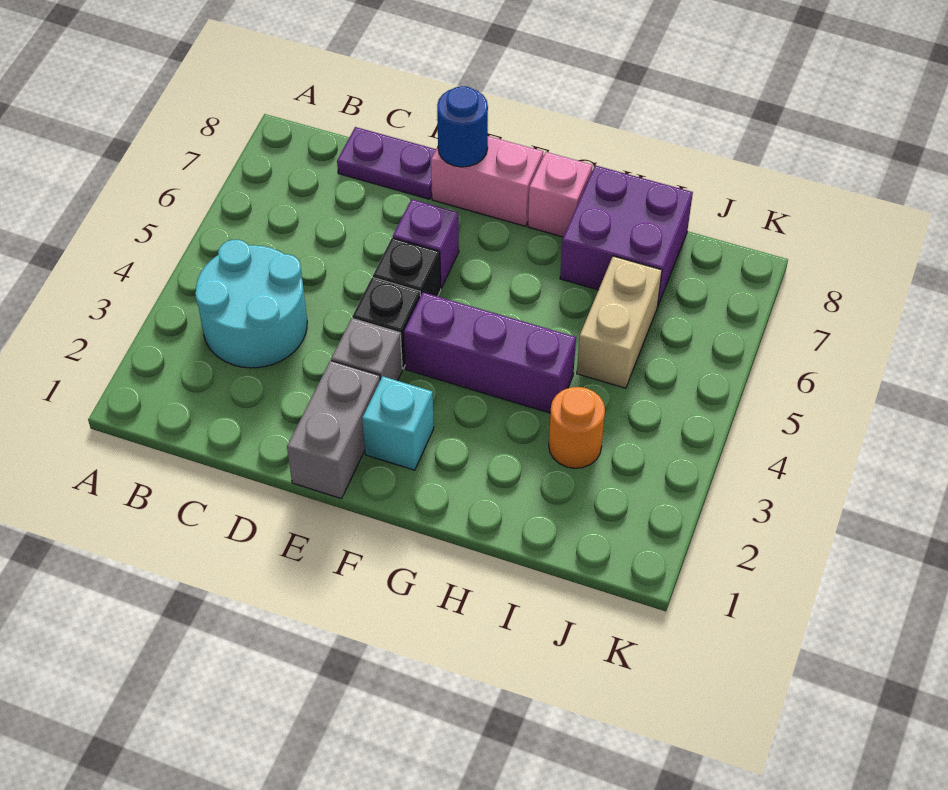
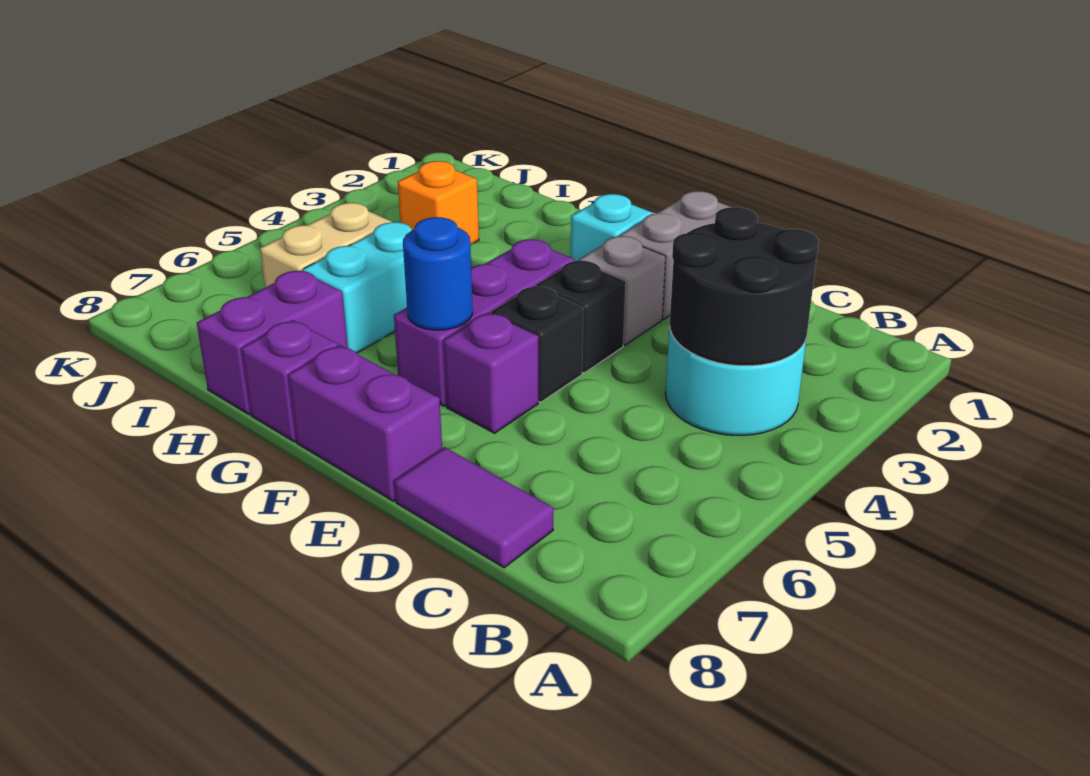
none -> black 2x2 round brick [670,207,819,366]
purple 1x2 plate [337,127,436,199] -> purple 1x2 tile [394,447,553,568]
pink 1x2 brick [431,136,543,226] -> purple 1x2 brick [288,345,442,501]
blue 1x1 round brick [437,86,488,167] -> blue 1x1 round brick moved to [403,217,473,330]
purple 1x3 brick [404,292,576,413] -> purple 1x3 brick turned to [394,239,575,406]
pink 1x1 brick [528,152,593,237] -> purple 1x1 brick [241,320,338,442]
none -> cyan 1x2 brick [302,222,412,353]
purple 2x2 brick [560,165,693,307] -> purple 1x2 brick [197,271,348,414]
orange 1x1 round brick [549,387,605,468] -> orange 1x1 brick [398,161,479,244]

